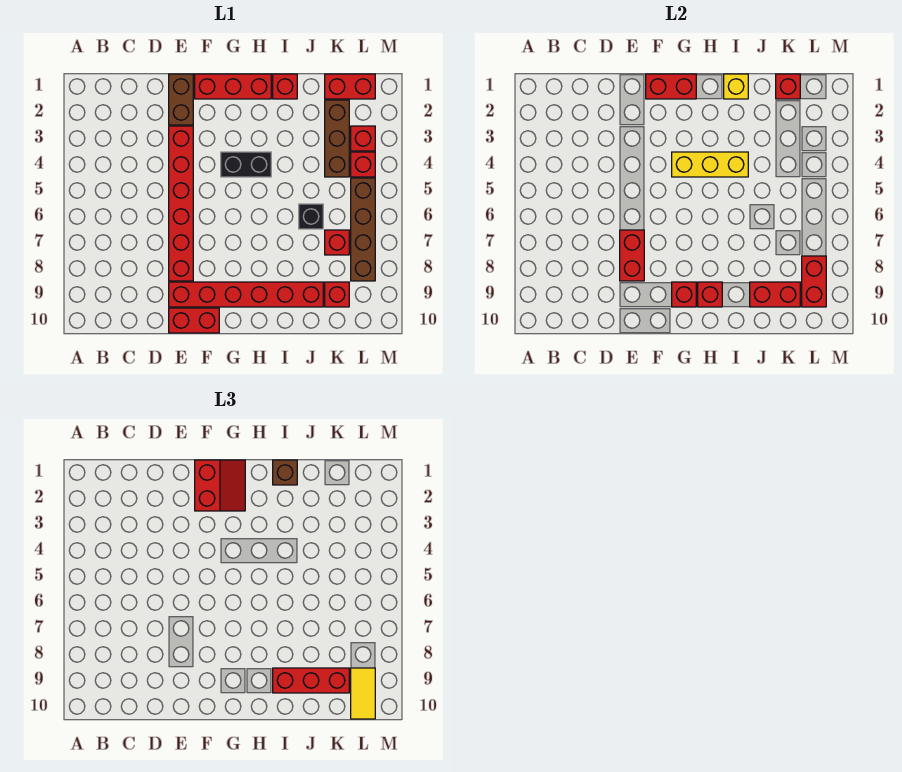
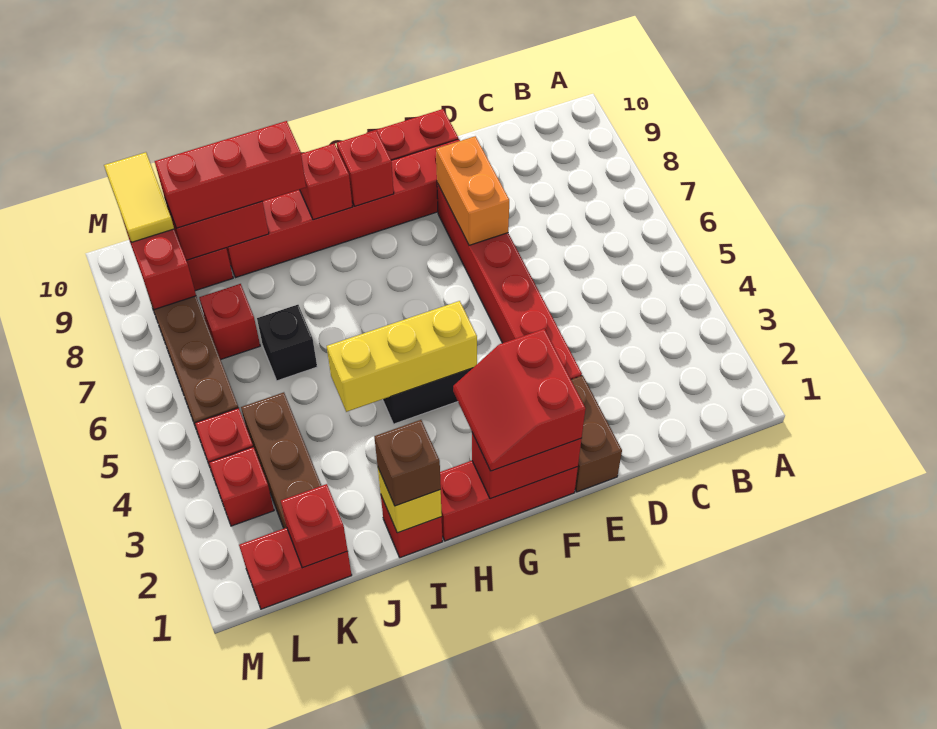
red 1x2 brick [620,230,644,281] -> orange 1x2 brick [436,136,509,245]

